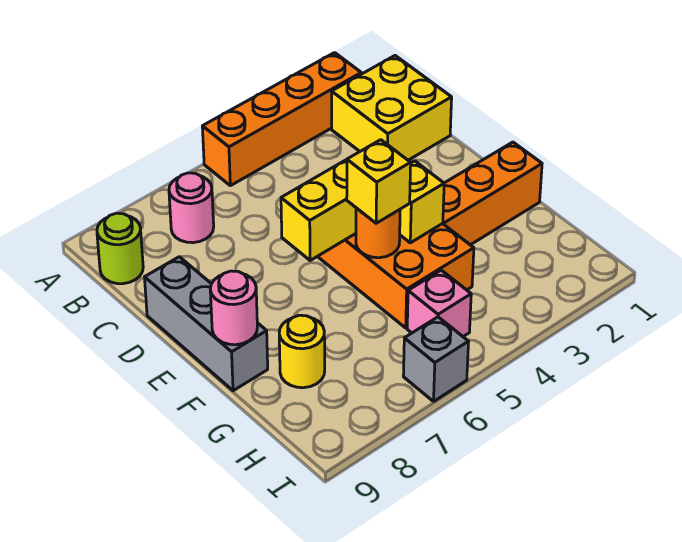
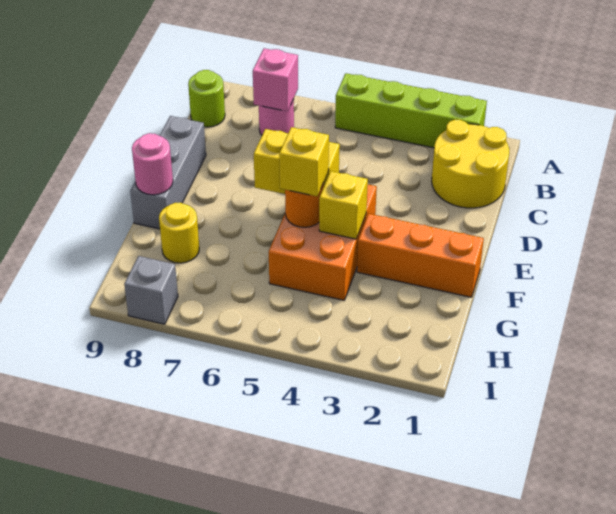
orange 1x4 brick [202,53,361,186] -> lime 1x4 brick [335,73,487,148]
yellow 2x2 brick [332,56,452,160] -> yellow 2x2 round brick [432,120,509,208]
pink 1x1 brick [407,270,471,337] -> pink 1x1 brick moved to [253,48,298,111]
grey 1x1 brick [403,317,469,401] -> grey 1x1 brick moved to [124,256,178,324]

